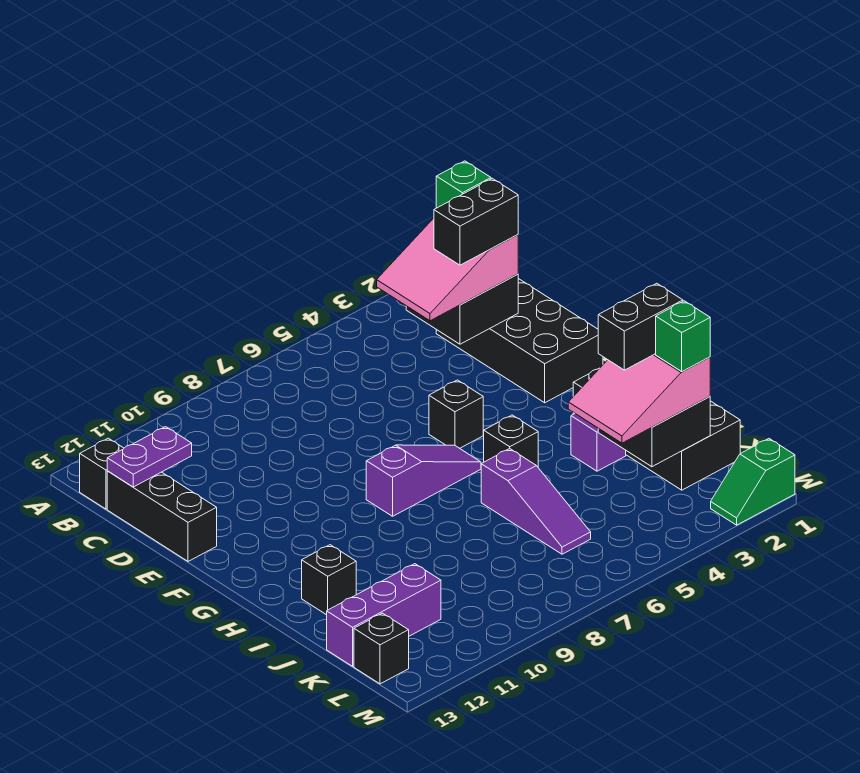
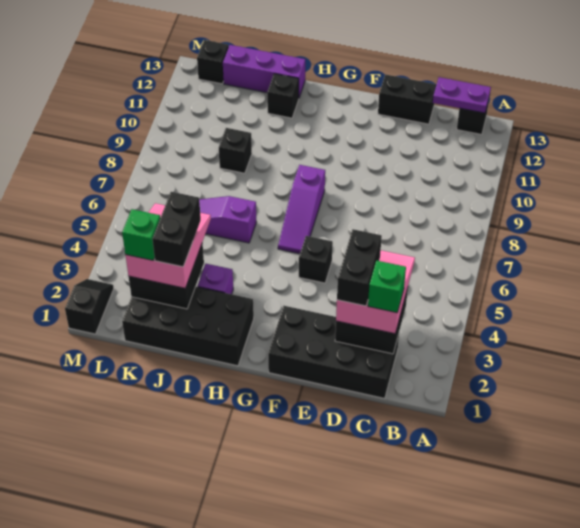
purple 1x2 plate [107,427,192,487] -> purple 1x2 plate turned to [433,77,491,113]
black 1x3 brick [107,471,217,561] -> black 1x2 brick [378,74,436,124]
black 1x1 brick [484,415,538,467] -> black 1x1 brick moved to [219,128,252,173]
purple 1x3 brick [327,564,441,666] -> purple 1x3 brick turned to [223,45,305,97]
green 1x2 slope [711,439,795,525] -> black 1x2 slope [65,279,114,334]

